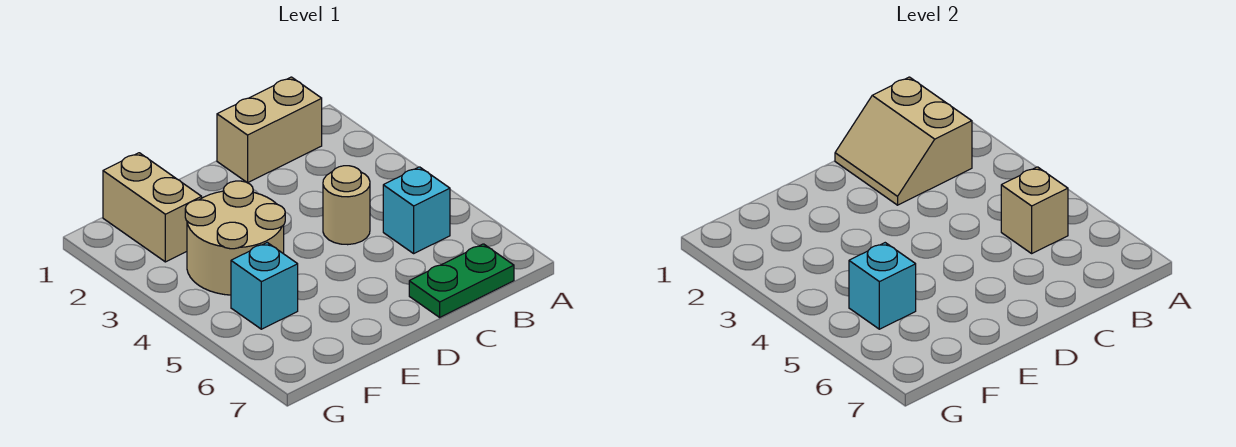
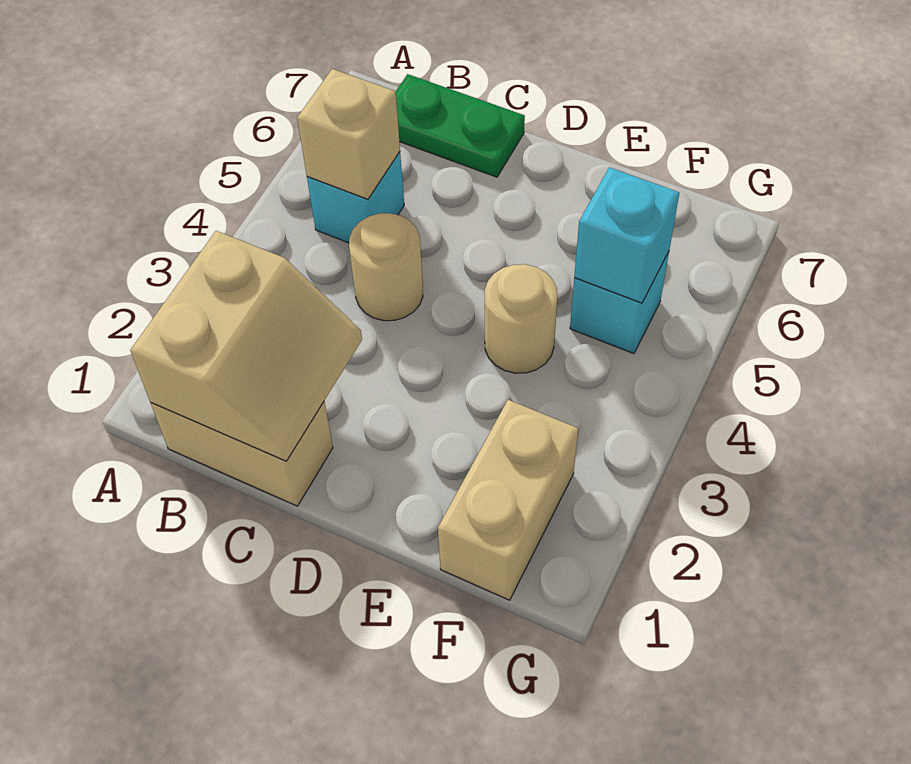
tan 2x2 round brick [185,181,285,295] -> tan 1x1 round brick [485,264,557,373]

